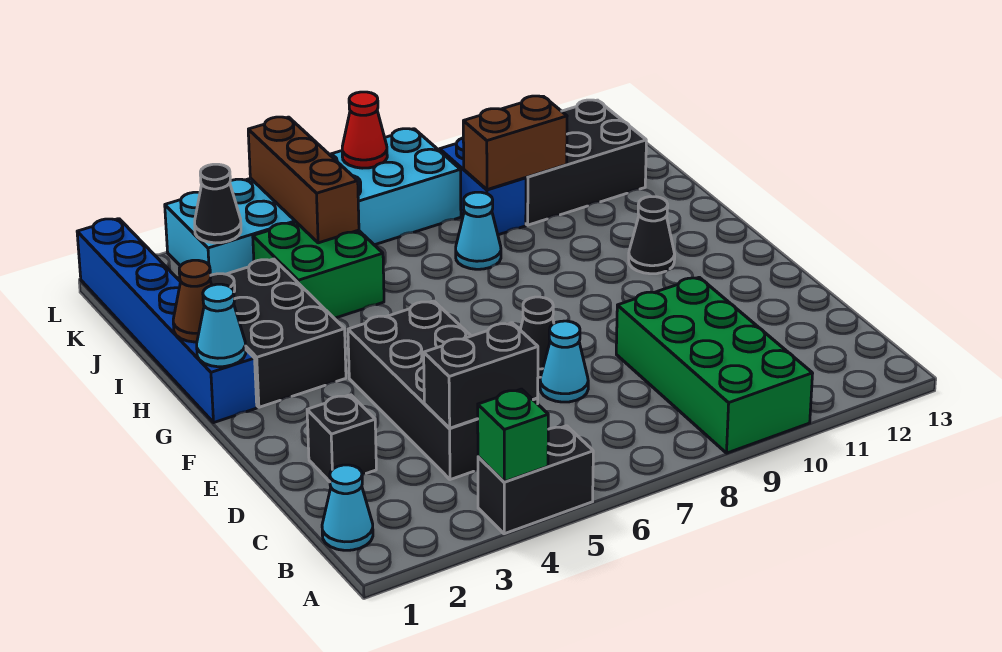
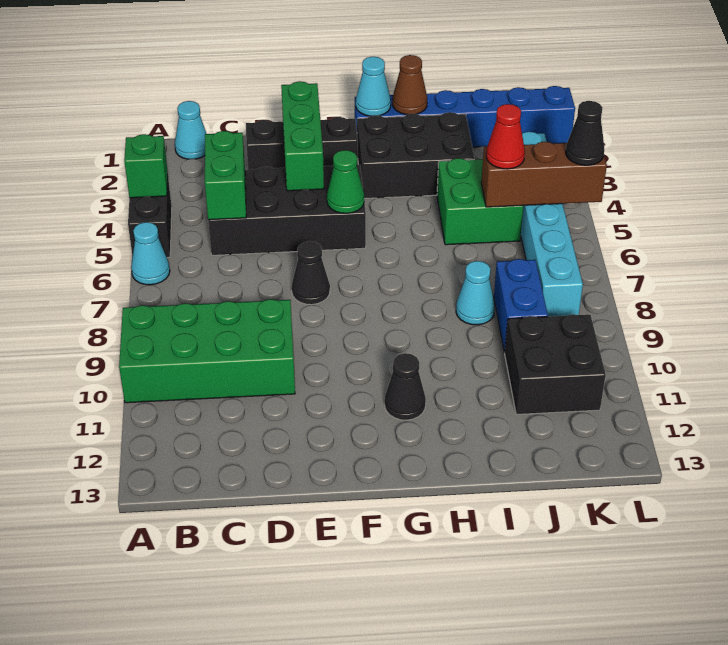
black 1x2 brick [424,323,538,428] -> green 1x2 brick [205,131,246,220]
black 1x1 brick [307,395,376,482] -> black 1x3 brick [246,117,358,170]
cyan 1x1 cone [540,321,588,402] -> cyan 1x1 cone moved to [131,222,170,285]
none -> green 1x3 brick [281,81,324,191]
none -> green 1x1 cone [327,150,364,213]
blue 1x2 brick [440,138,526,235] -> blue 1x2 brick turned to [494,259,548,353]
brown 1x2 brick [463,96,567,190] -> none
black 2x3 brick [526,100,646,225] -> black 2x2 brick [505,314,606,415]
cyan 2x6 brick [165,129,461,276] -> cyan 1x6 brick [521,132,583,317]
black 1x1 cone [195,164,241,243] -> black 1x1 cone moved to [566,101,604,165]
red 1x1 cone [342,92,387,168] -> red 1x1 cone moved to [486,104,525,169]

